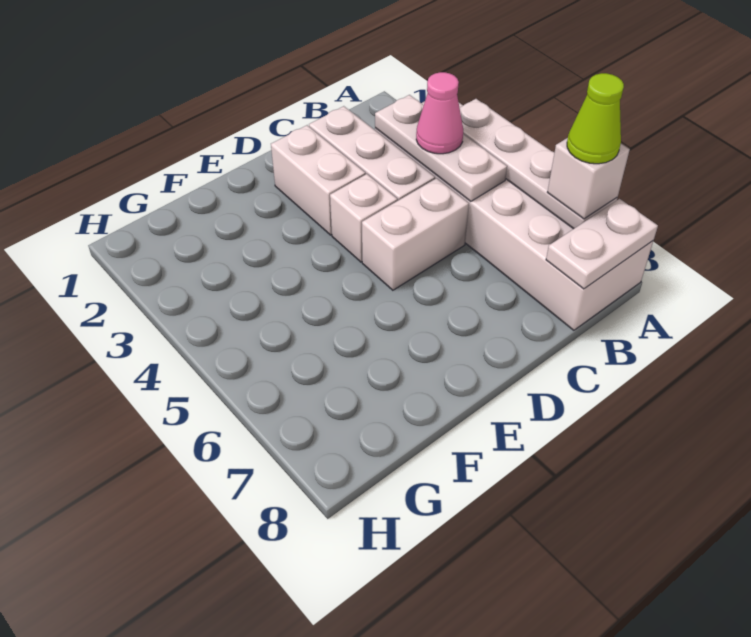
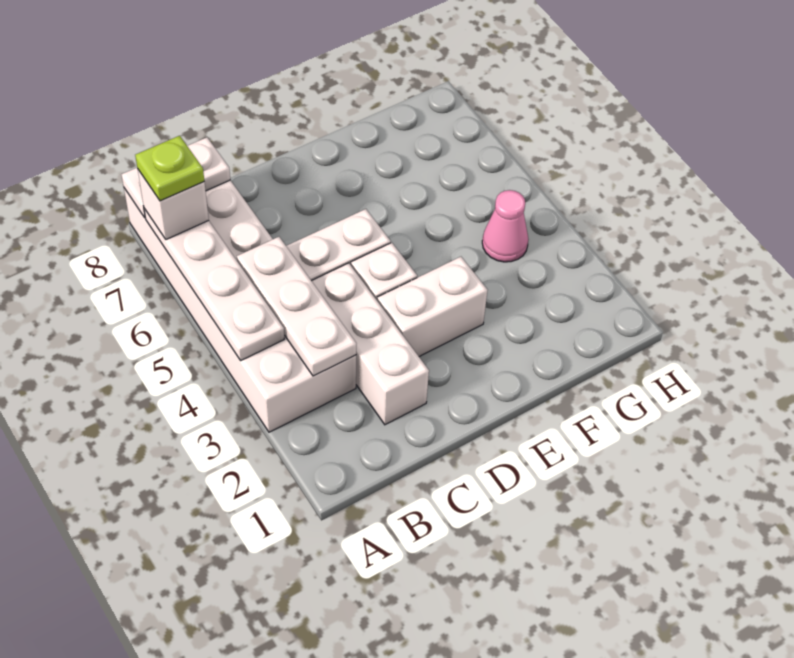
lime 1x1 cone [567,73,624,164] -> lime 1x1 plate [135,136,204,201]
pink 1x1 cone [416,72,463,154] -> pink 1x1 cone moved to [482,190,529,262]
white 1x2 brick [271,125,365,235] -> white 1x2 brick turned to [377,257,488,357]

